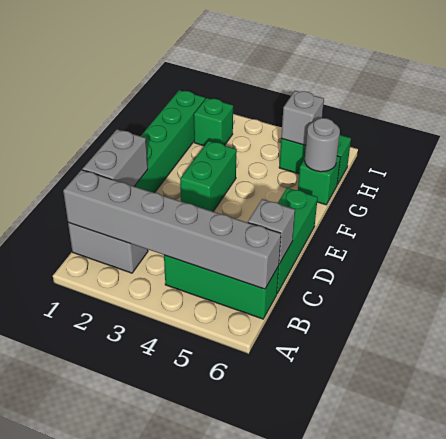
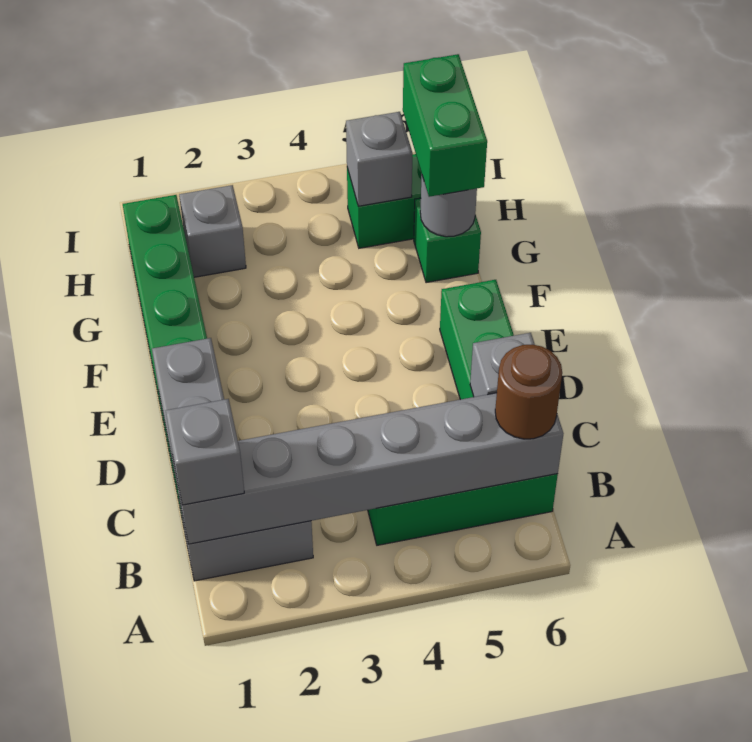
none -> grey 1x1 brick [166,399,244,505]
none -> brown 1x1 round brick [495,345,562,439]
green 1x2 brick [180,141,237,211] -> green 1x2 brick moved to [403,54,487,197]
green 1x1 brick [194,98,233,146] -> grey 1x1 brick [179,185,246,277]

